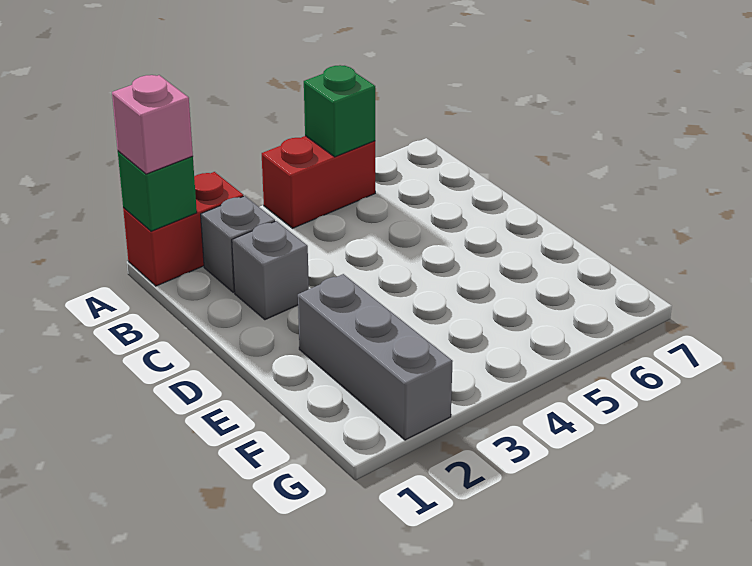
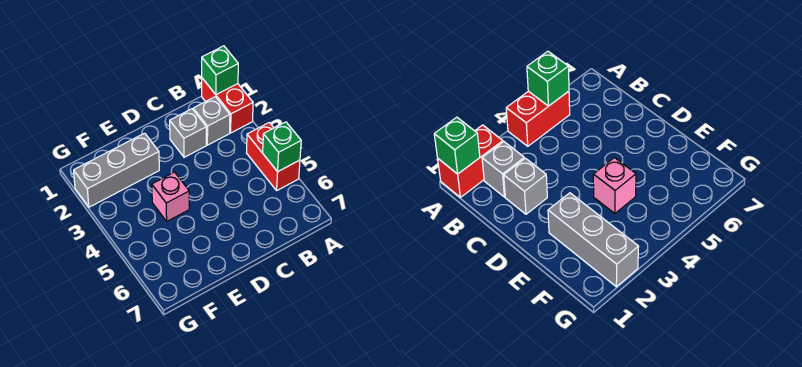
pink 1x1 brick [112,75,193,174] -> pink 1x1 brick moved to [152,172,189,221]

